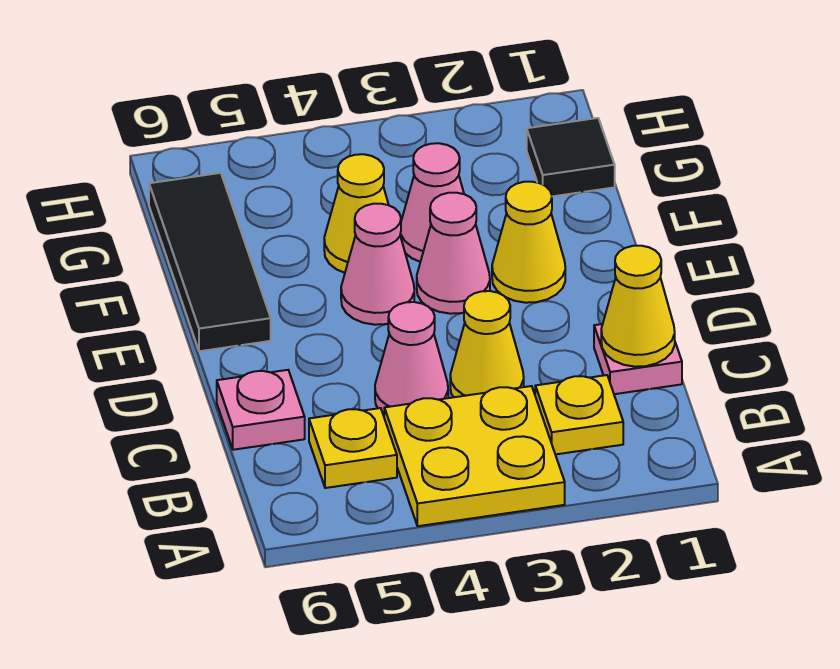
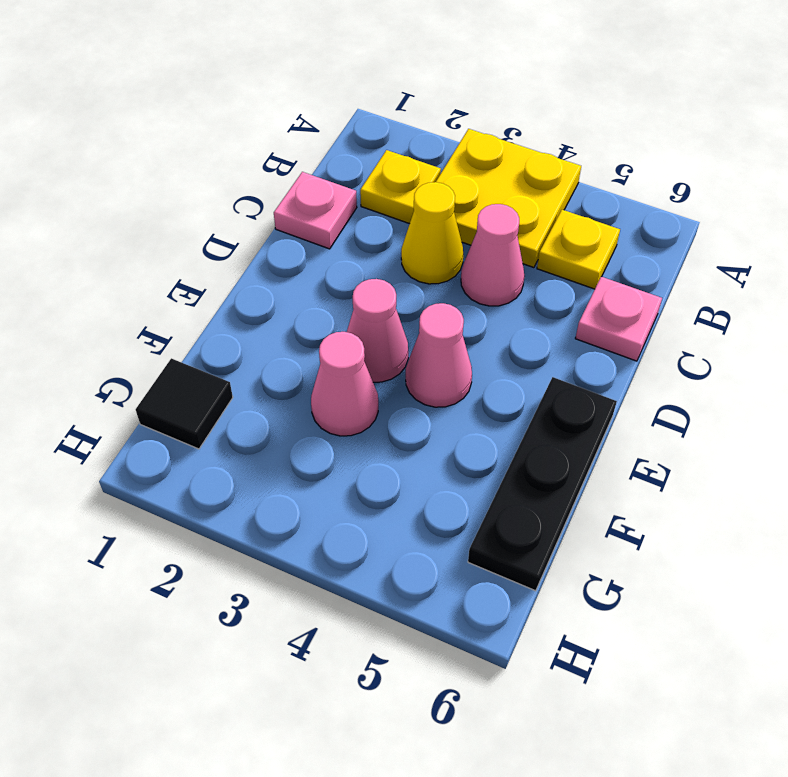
yellow 1x1 cone [601,246,675,367] -> none
yellow 1x1 cone [492,182,565,303] -> none
black 1x3 tile [149,173,271,351] -> black 1x3 plate [468,377,617,591]
yellow 1x1 cone [324,154,388,273] -> none

